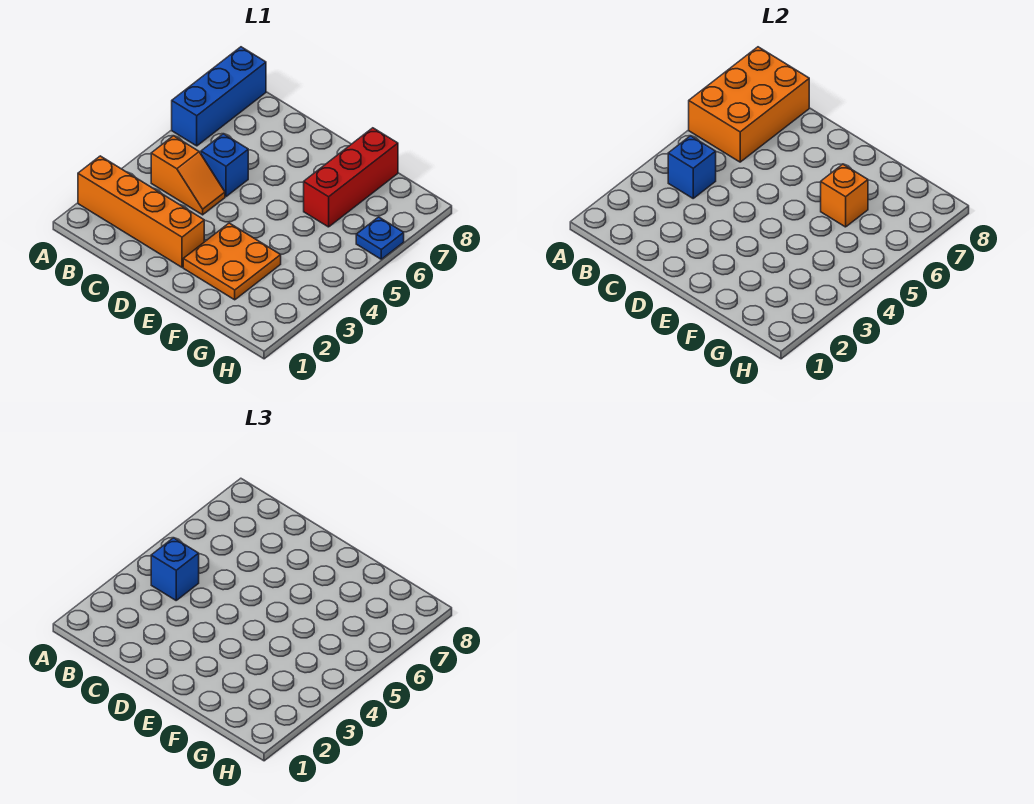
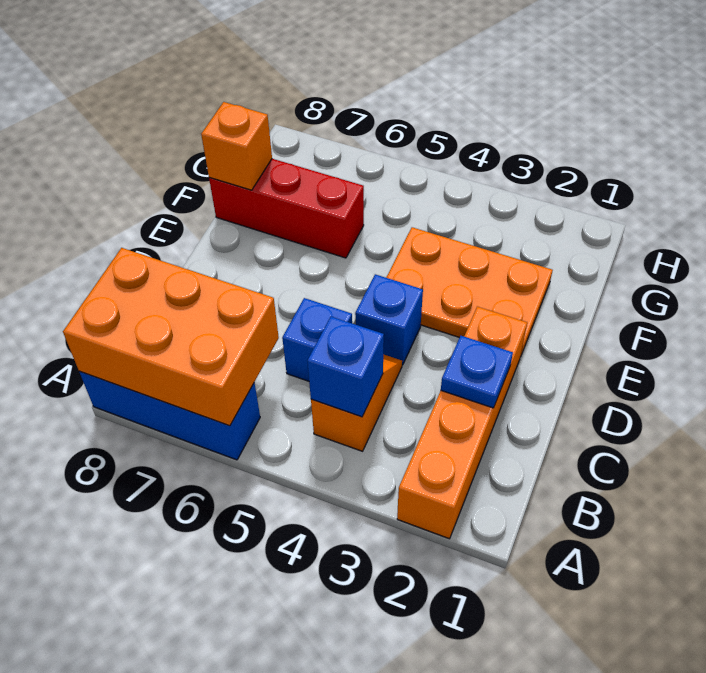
blue 1x1 brick [151,538,199,600] -> blue 1x1 brick moved to [355,274,423,365]
orange 2x2 plate [183,223,281,300] -> orange 2x3 plate [386,227,553,355]
orange 1x1 brick [821,164,868,227] -> orange 1x1 brick moved to [201,102,272,190]
blue 1x1 plate [356,217,404,259] -> blue 1x1 plate moved to [441,336,513,408]

